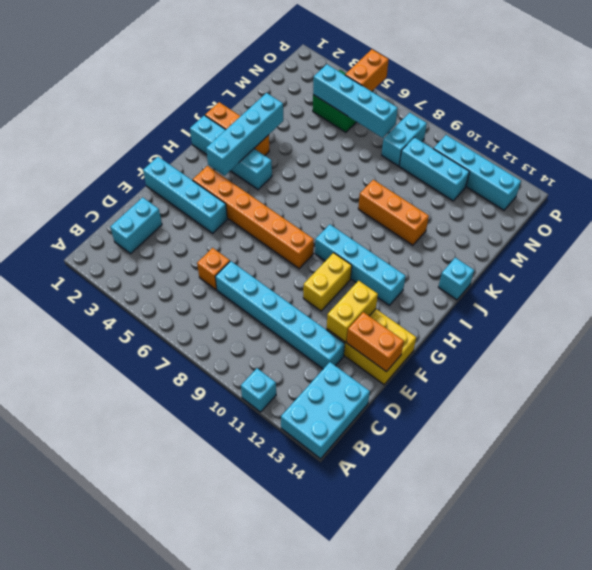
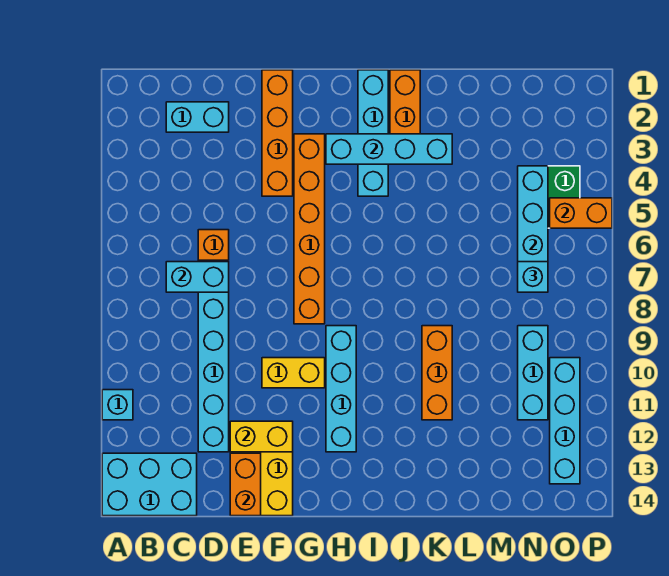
cyan 1x4 brick [143,157,227,233] -> orange 1x4 brick [262,70,293,196]
cyan 1x1 brick [439,258,474,300] -> cyan 1x1 brick moved to [518,262,548,292]
cyan 1x2 brick [382,113,427,166] -> cyan 1x2 brick moved to [166,262,229,292]

